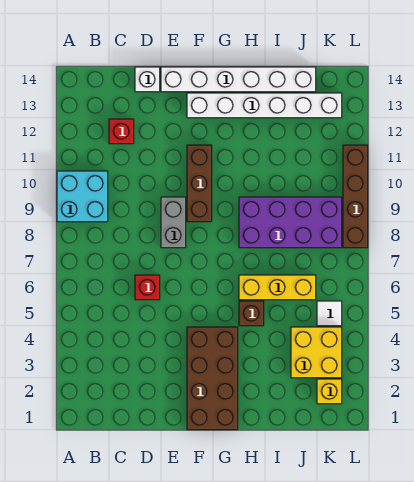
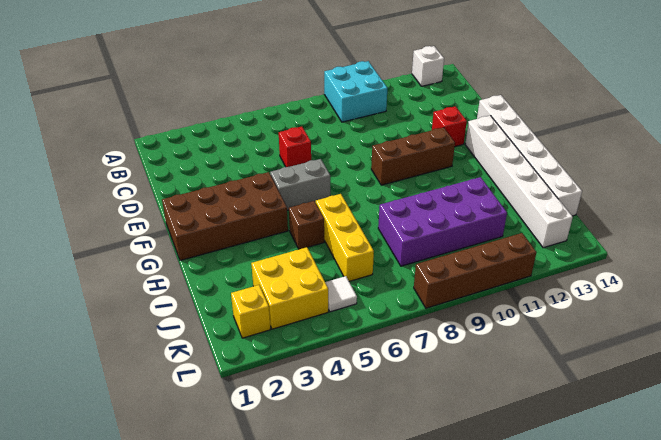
red 1x1 brick [109,119,134,144] -> red 1x1 brick moved to [432,106,467,146]
white 1x1 brick [135,67,160,92] -> white 1x1 brick moved to [412,46,444,86]
grey 1x2 brick [161,197,186,248] -> grey 1x2 brick moved to [270,159,330,210]
purple 2x4 brick [239,197,342,248] -> purple 2x4 brick turned to [378,177,507,266]

